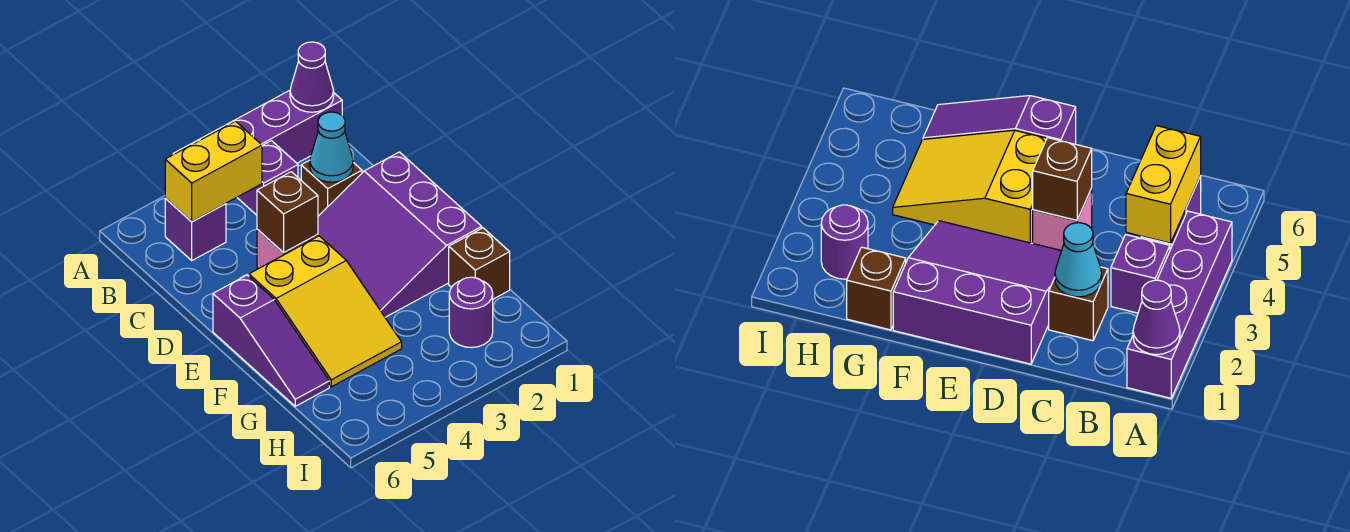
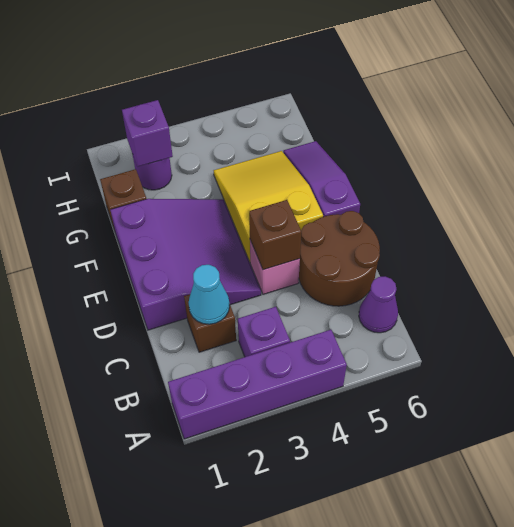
purple 1x1 cone [290,42,334,112] -> purple 1x1 cone moved to [359,277,398,333]
yellow 1x2 brick [165,121,262,222] -> none
purple 1x1 brick [165,198,226,260] -> purple 1x1 brick moved to [122,100,173,167]
none -> brown 2x2 round brick [299,211,380,306]

